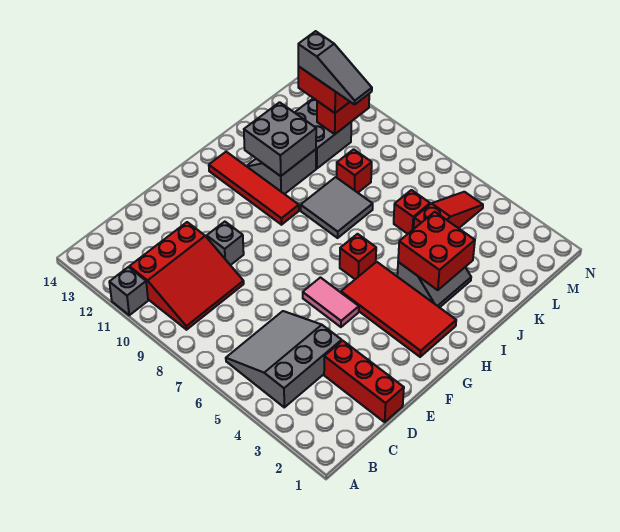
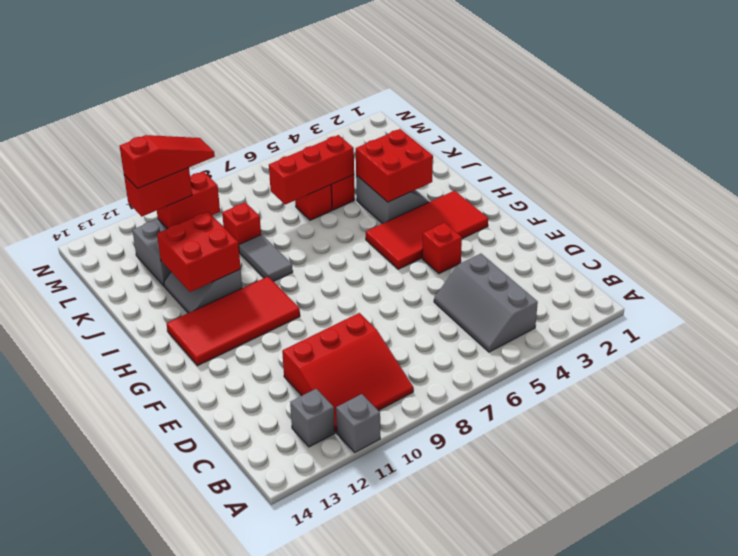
grey 3x3 slope [226,311,342,407] -> grey 2x3 slope [434,254,538,352]
red 3x3 slope [129,222,244,330] -> red 3x3 slope turned to [282,313,414,433]
red 1x3 brick [324,341,404,422] -> red 1x3 brick moved to [269,135,354,205]
grey 1x1 brick [207,222,244,265] -> grey 1x1 brick moved to [290,389,335,447]
pink 1x2 tile [303,278,359,327] -> none
red 1x1 brick [340,234,376,279] -> red 1x1 brick moved to [422,223,462,274]
red 1x4 tile [209,152,299,225] -> red 2x4 tile [167,277,300,366]
grey 2x2 tile [301,177,373,238] -> grey 1x2 tile [239,235,293,282]
grey 2x2 brick [244,102,316,176] -> red 2x2 brick [157,212,241,292]
grey 1x3 slope [298,31,372,105] -> red 1x3 slope [120,135,215,188]
red 1x2 brick [317,94,369,134] -> red 1x2 brick turned to [157,171,220,229]

